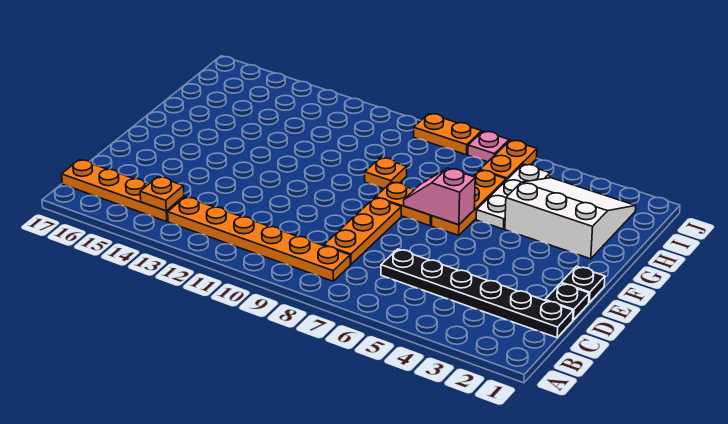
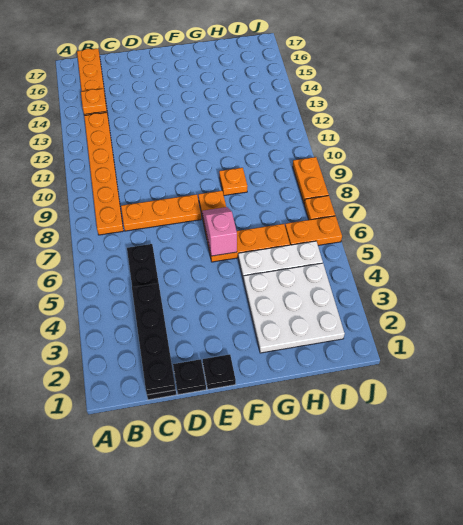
none -> black 1x4 plate [132,283,176,395]
white 3x3 slope [505,178,636,259] -> white 3x3 plate [243,263,345,353]
pink 1x1 plate [468,131,509,162] -> orange 1x1 plate [304,195,335,220]

